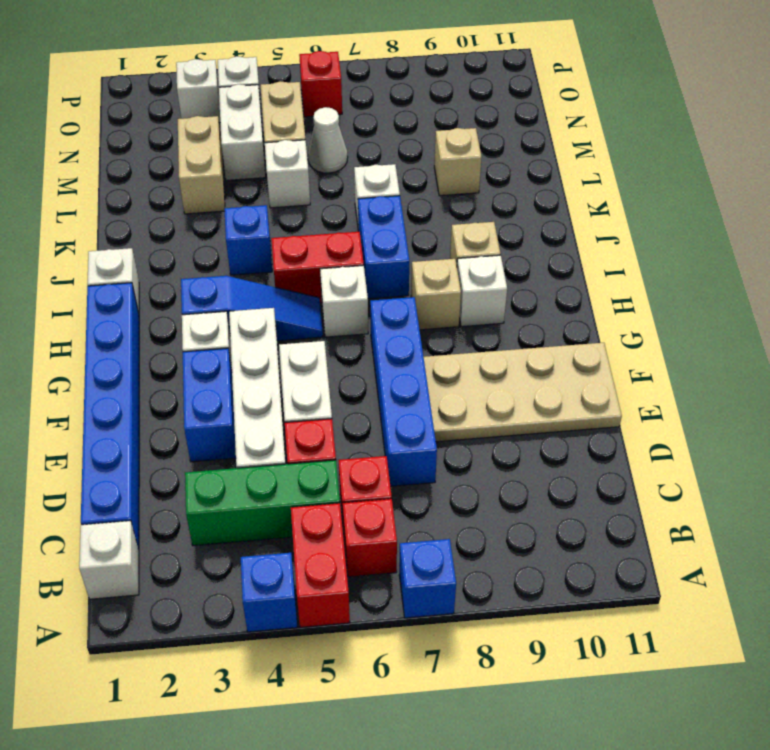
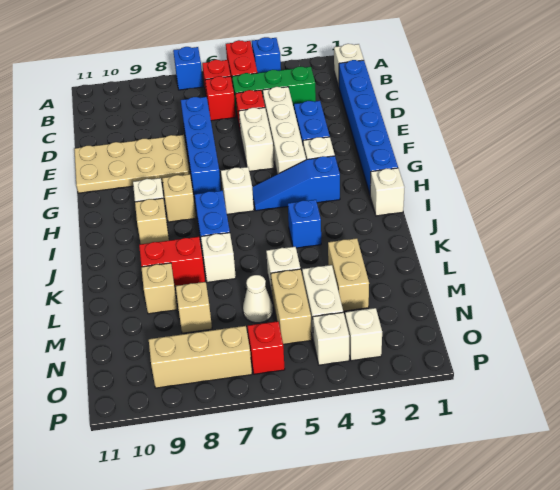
red 1x2 brick [271,231,364,302] -> red 1x2 brick moved to [139,237,205,287]
none -> tan 1x1 brick [176,282,212,333]
none -> tan 1x3 brick [149,326,252,388]

